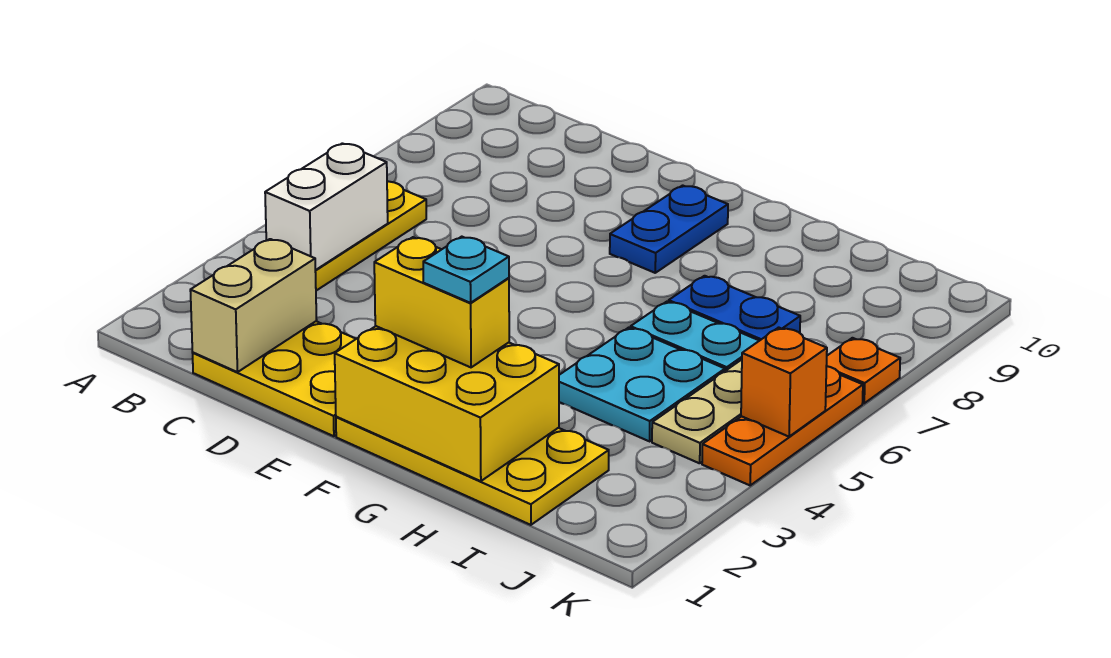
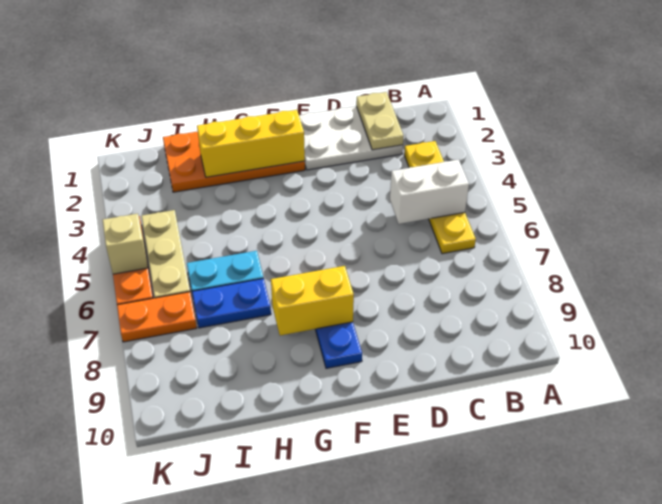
white 1x2 brick [265,143,388,270] -> white 1x2 brick turned to [390,160,469,224]
yellow 2x3 plate [193,321,355,436] -> white 2x3 plate [299,106,403,170]
tan 1x2 brick [190,239,317,372] -> tan 1x2 plate [356,92,404,150]
yellow 2x4 plate [336,417,609,525] -> orange 2x4 plate [163,132,305,192]
yellow 2x3 brick [335,326,559,481] -> yellow 1x3 brick [197,110,305,177]
yellow 1x2 brick [374,237,509,367] -> yellow 1x2 brick moved to [271,266,354,335]
cyan 1x1 plate [423,237,509,303] -> none
cyan 2x2 plate [559,328,725,441] -> none
orange 1x1 brick [741,327,827,437] -> tan 1x1 brick [103,214,148,274]
orange 1x1 plate [826,338,900,403] -> orange 1x2 plate [117,292,197,342]

